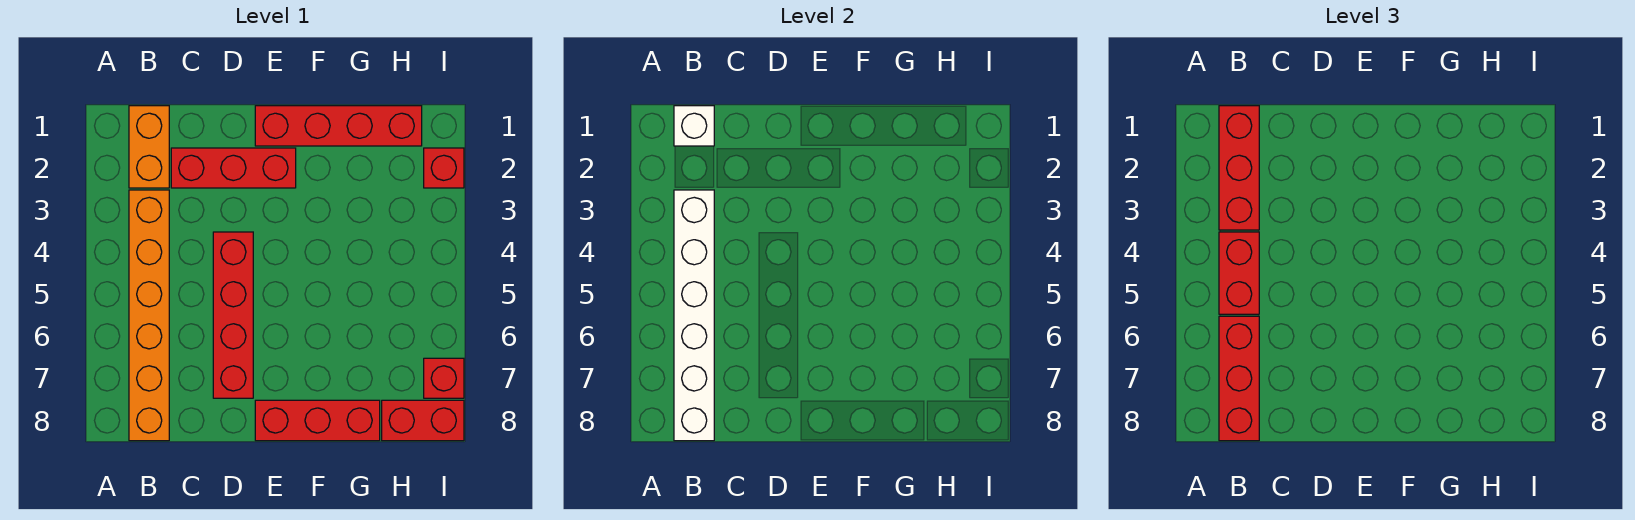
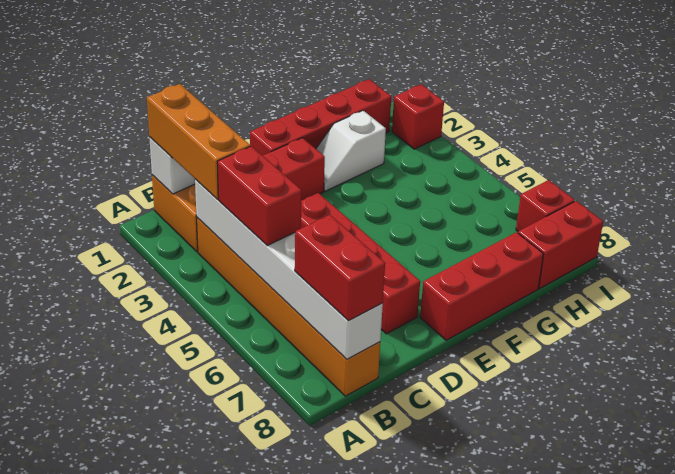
red 1x3 brick [1219,106,1259,230] -> orange 1x3 brick [147,84,250,199]
red 1x3 brick [1219,316,1259,441] -> red 1x2 brick [295,215,385,321]
none -> white 1x2 slope [316,111,386,191]

